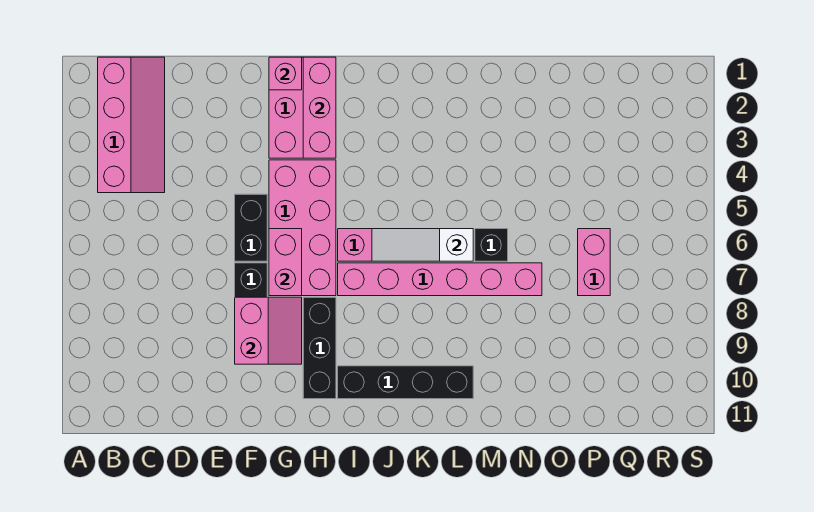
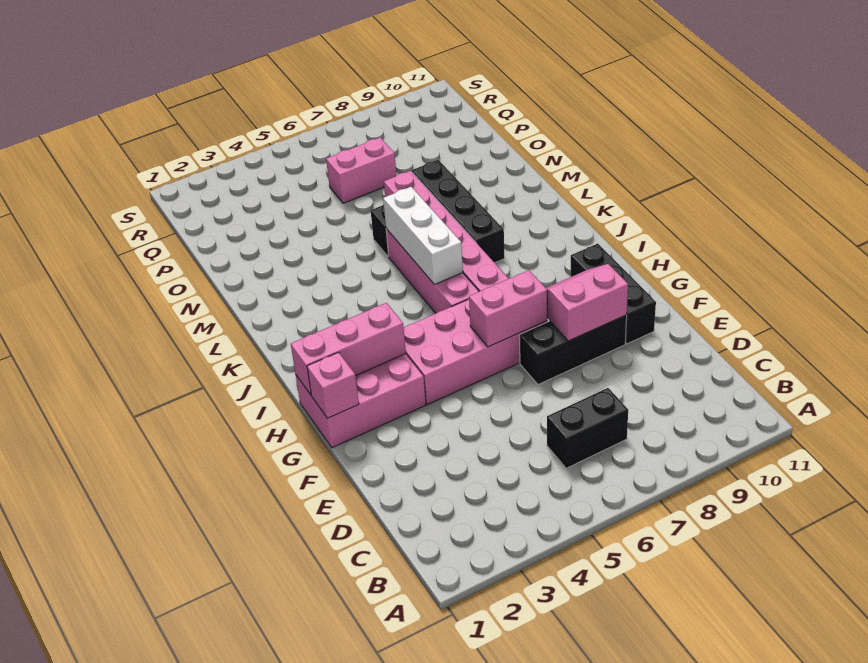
pink 2x4 slope [98,57,165,193] -> none
black 1x2 brick [235,194,267,261] -> black 1x2 brick moved to [547,388,628,468]
black 1x3 brick [303,297,336,399] -> black 1x3 brick turned to [571,244,656,344]
black 1x4 brick [338,366,473,399] -> black 1x4 brick moved to [412,160,505,263]
white 1x3 slope [372,229,473,261] -> white 1x3 brick [383,187,463,285]

